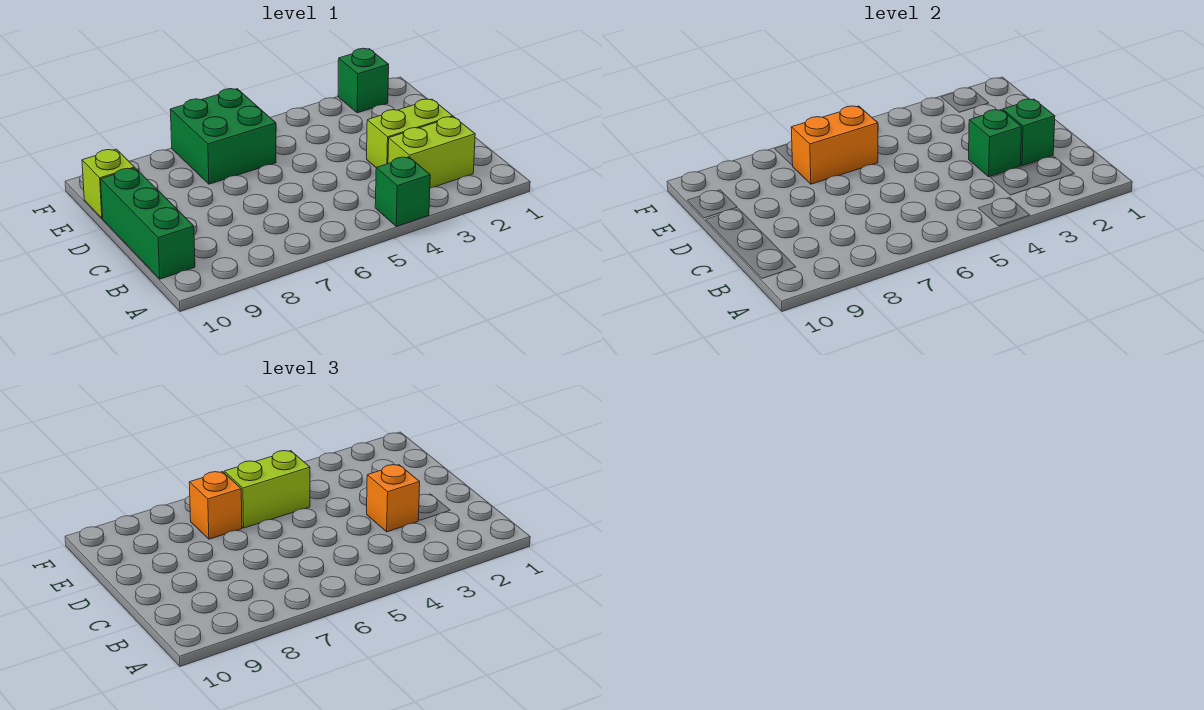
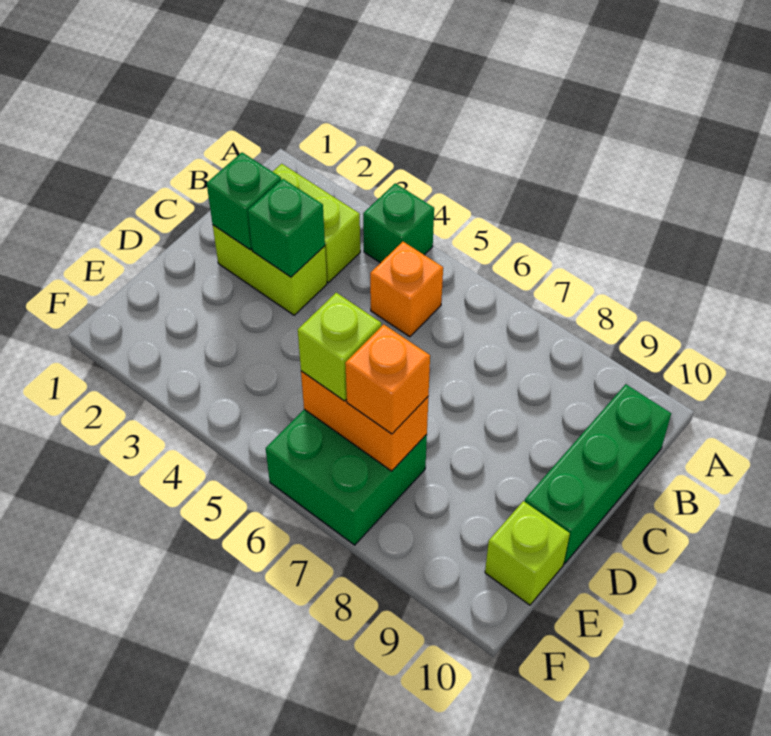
orange 1x1 brick [367,465,420,532] -> orange 1x1 brick moved to [370,242,443,337]
lime 1x2 brick [224,451,310,528] -> lime 1x1 brick [298,293,381,401]
green 1x1 brick [338,48,389,113] -> none

